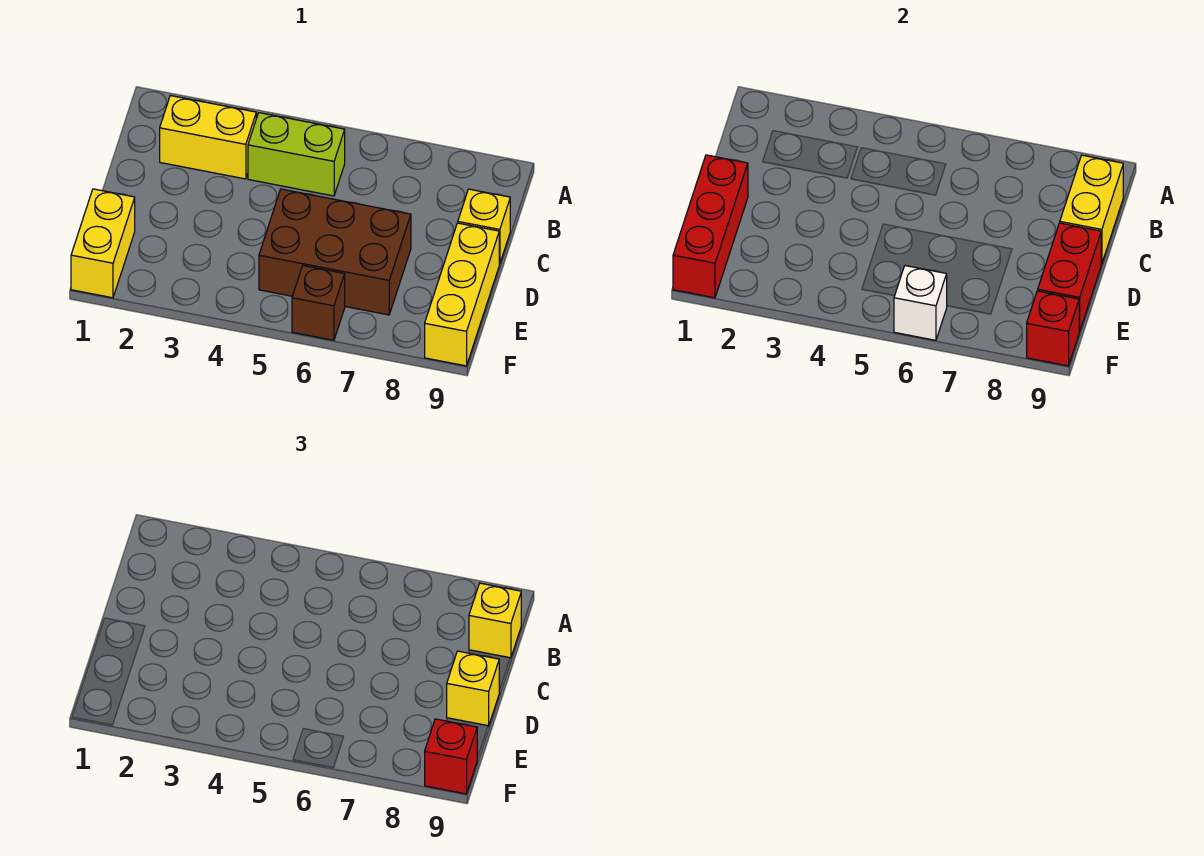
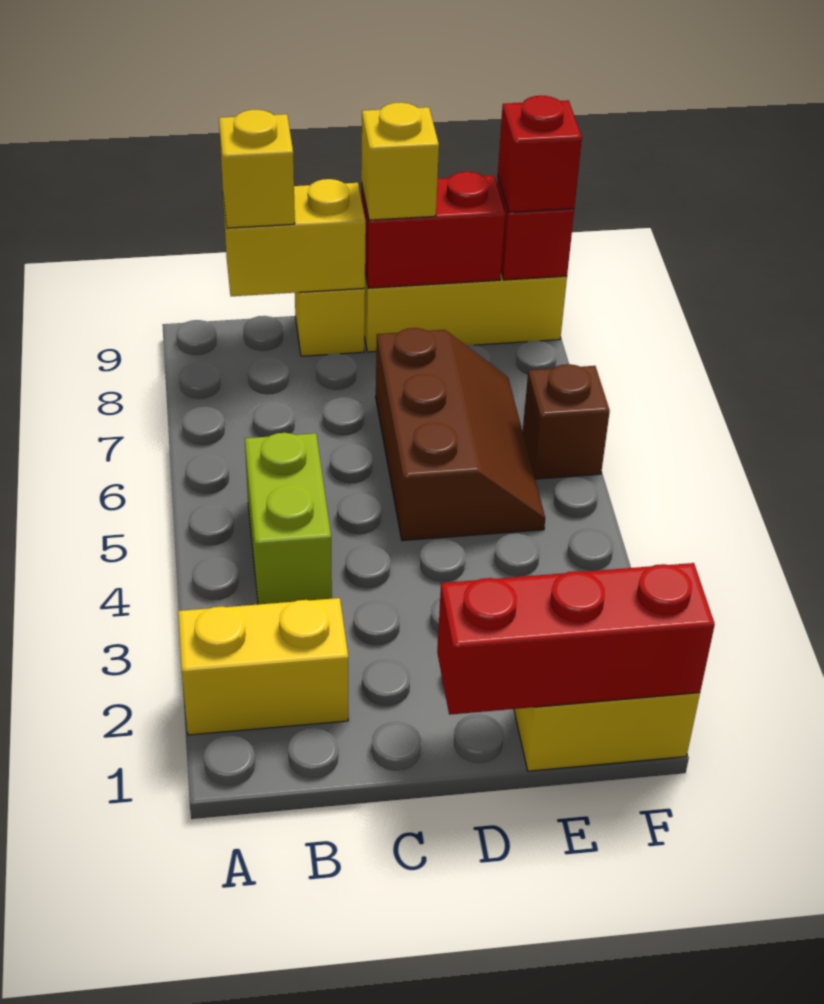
yellow 1x2 brick [160,96,256,179] -> yellow 1x2 brick turned to [178,598,348,735]
brown 2x3 brick [259,189,411,315] -> brown 2x3 slope [376,328,545,541]
white 1x1 brick [894,266,947,340] -> none

